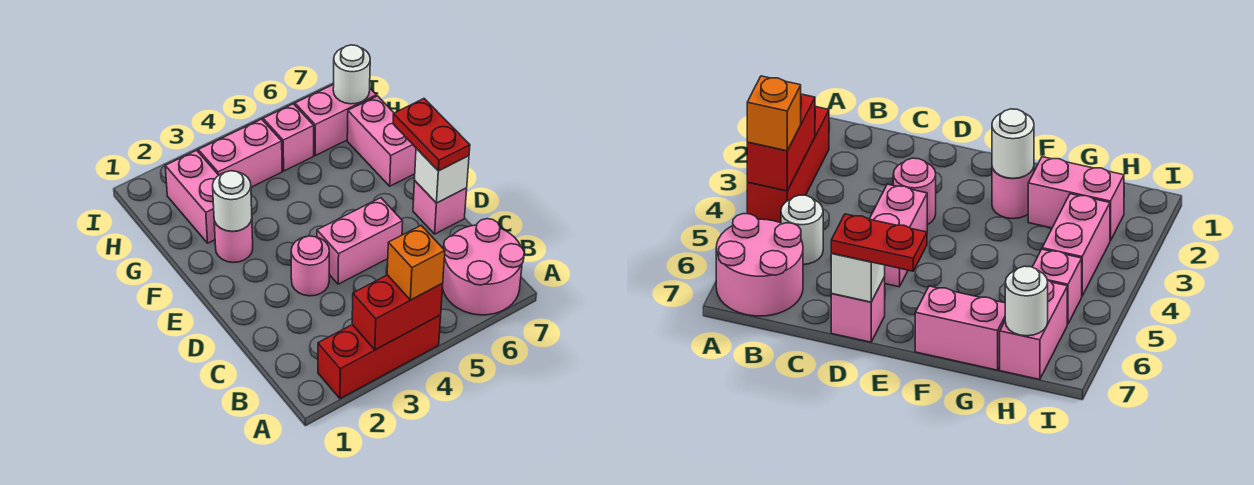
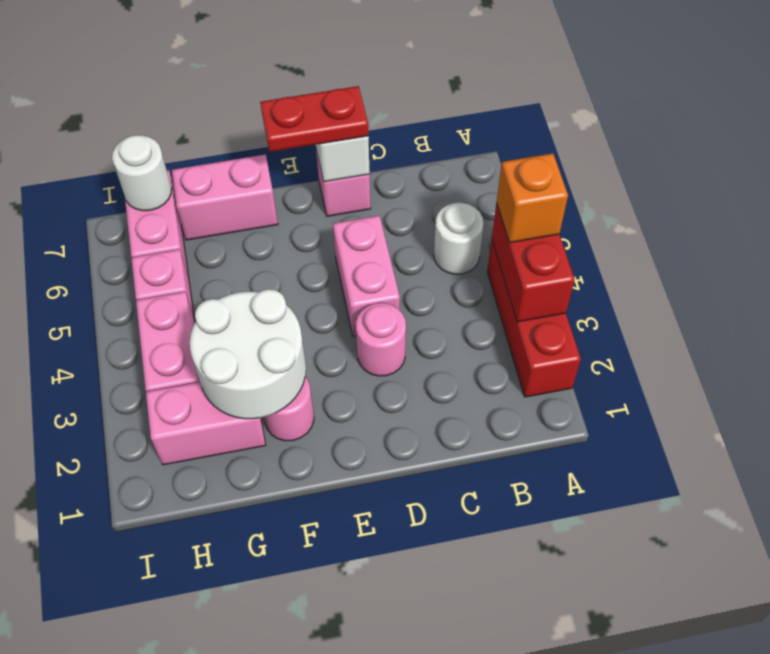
pink 2x2 round brick [443,219,524,315] -> none
white 1x1 round brick [213,171,252,231] -> white 2x2 round brick [190,289,306,419]

